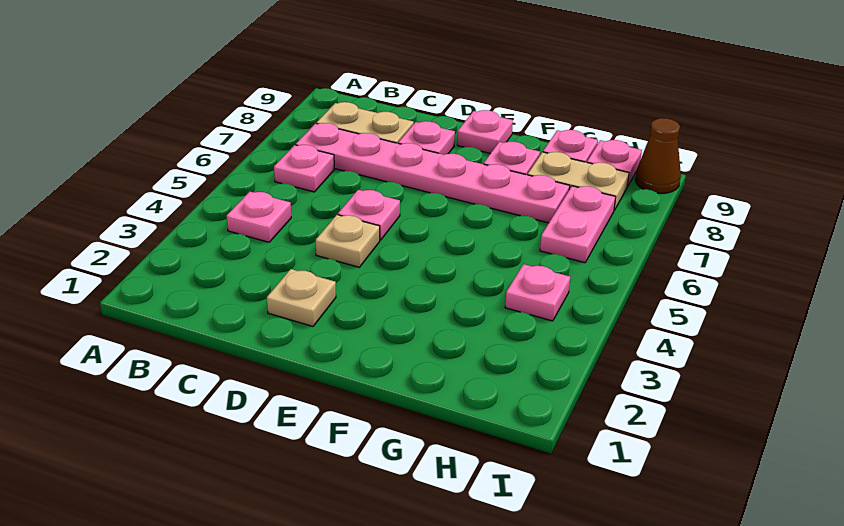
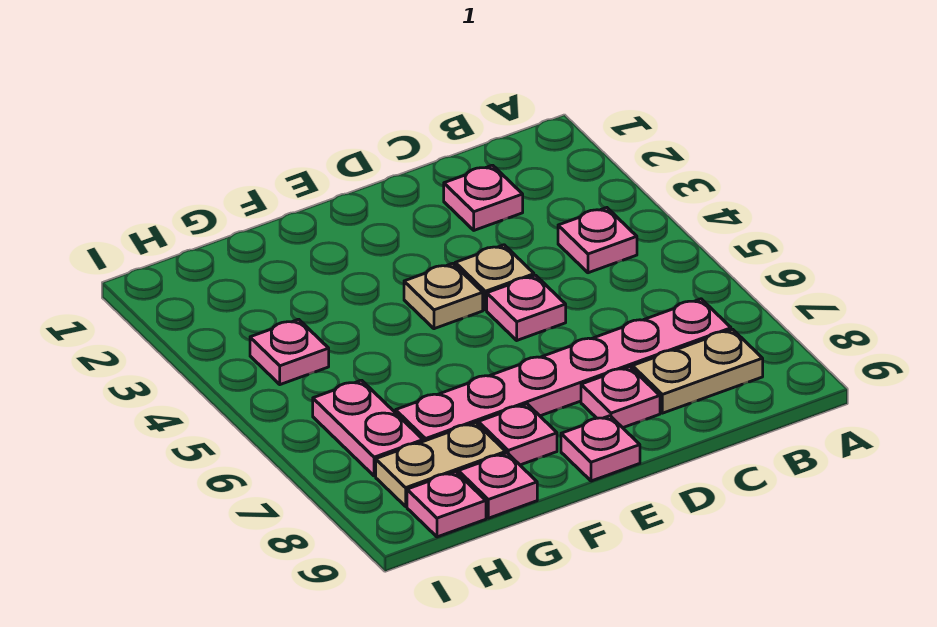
pink 1x1 plate [274,145,334,192] -> pink 1x1 plate moved to [444,165,523,230]
tan 1x1 plate [267,269,336,326] -> tan 1x1 plate moved to [404,263,483,329]
brown 1x1 cone [635,118,681,193] -> none

